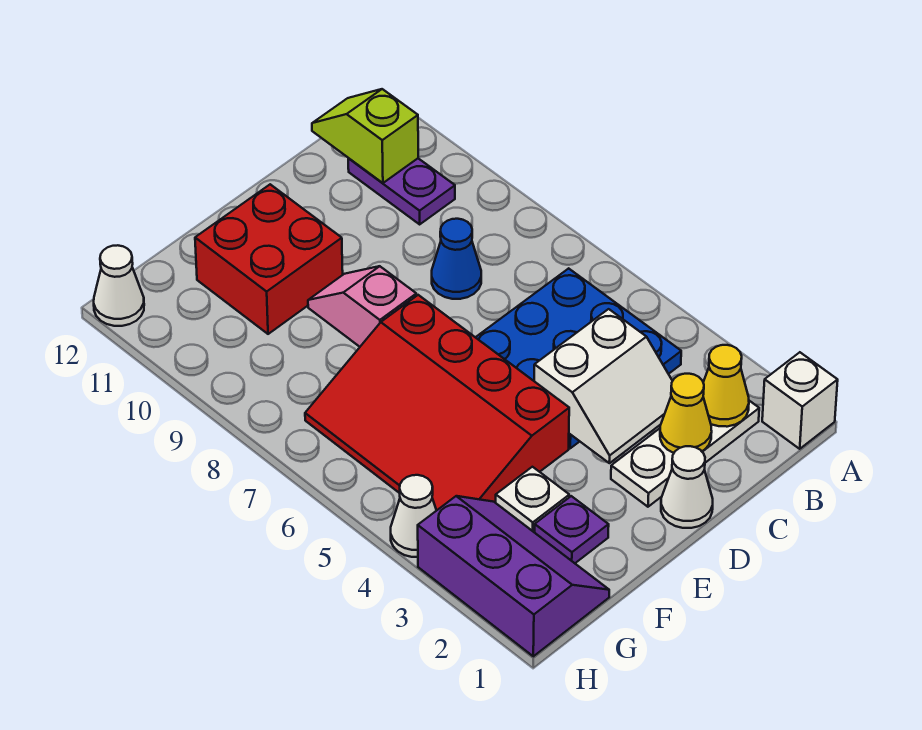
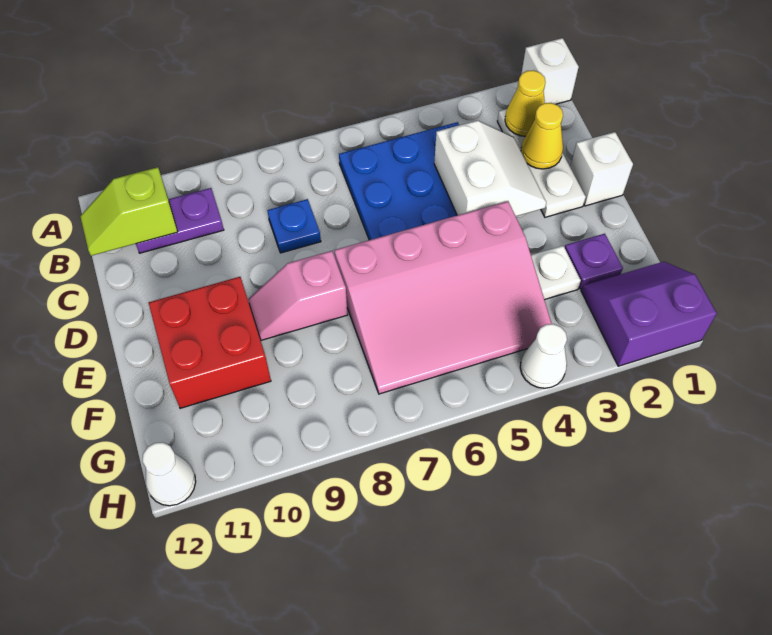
blue 1x1 cone [432,219,481,299] -> blue 1x1 plate [267,199,321,253]
white 1x1 cone [661,446,713,528] -> white 1x1 brick [570,132,633,206]
red 3x4 slope [305,295,569,510] -> pink 3x4 slope [334,201,552,394]
purple 2x3 slope [418,496,609,656] -> purple 2x2 slope [581,262,717,366]

